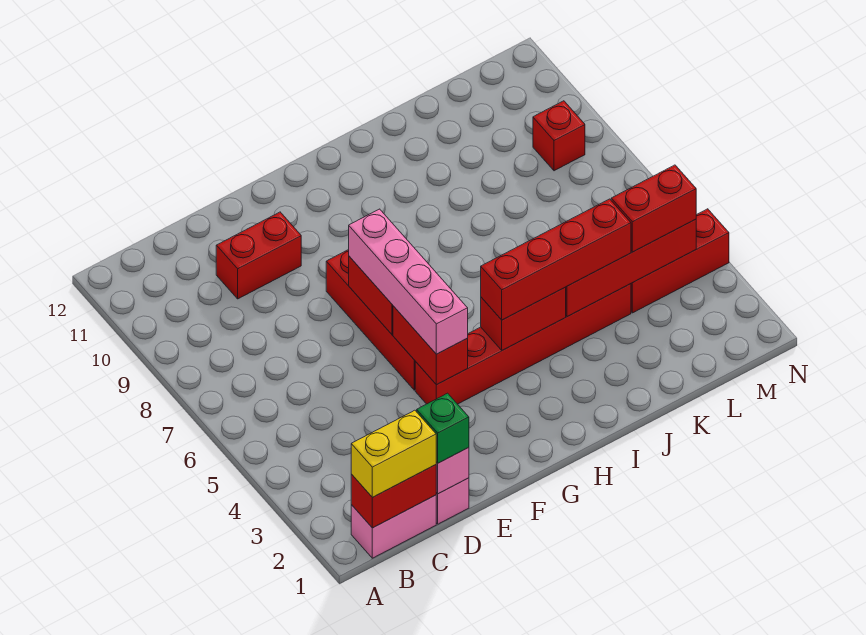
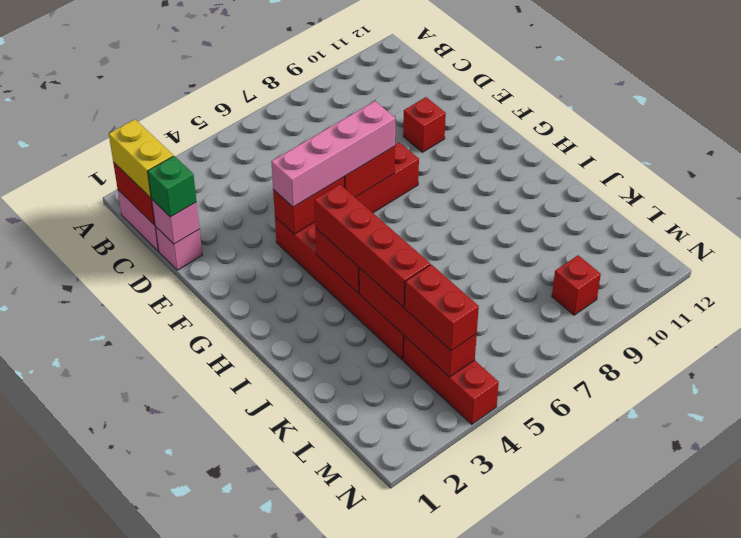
red 1x2 brick [216,212,301,299] -> red 1x1 brick [403,97,446,152]

